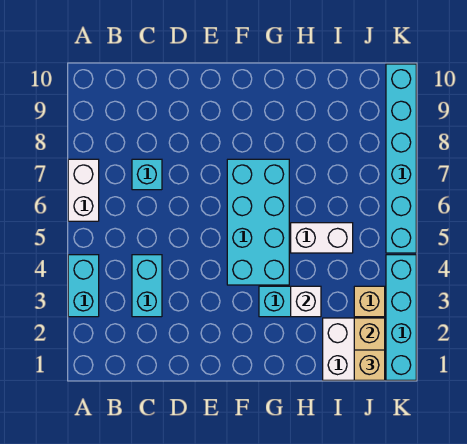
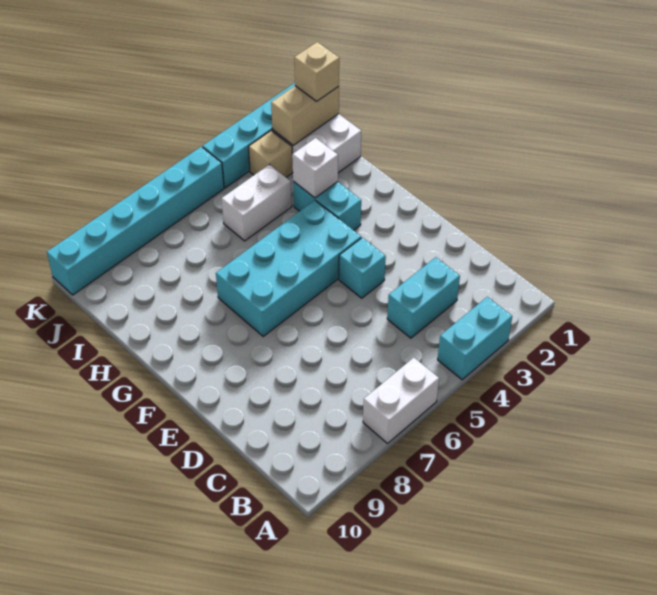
cyan 1x1 brick [132,159,162,190] -> cyan 1x1 brick moved to [339,238,386,298]
white 1x2 brick [291,223,353,253] -> white 1x2 brick turned to [222,164,292,241]

